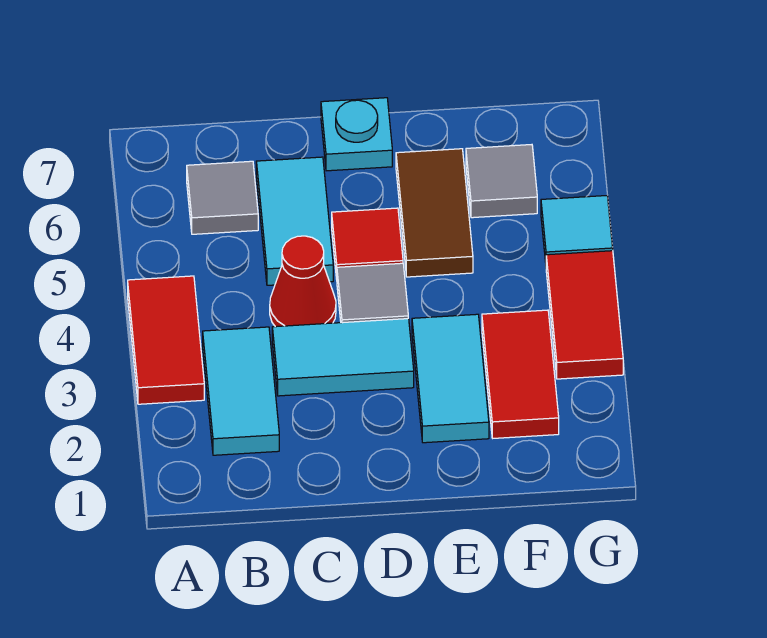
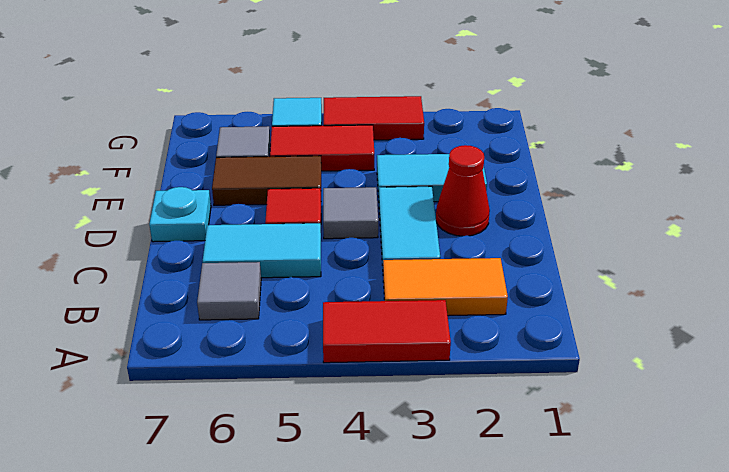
cyan 1x2 tile [203,327,279,455] -> orange 1x2 tile [383,258,508,316]
red 1x1 cone [270,236,336,327] -> red 1x1 cone moved to [436,145,490,236]
red 1x2 tile [482,310,559,438] -> red 1x2 tile moved to [270,125,374,171]

